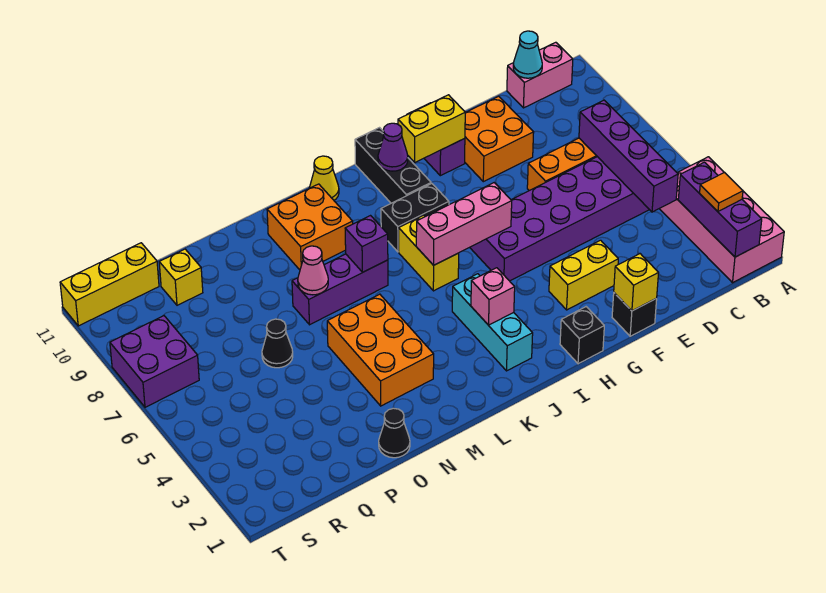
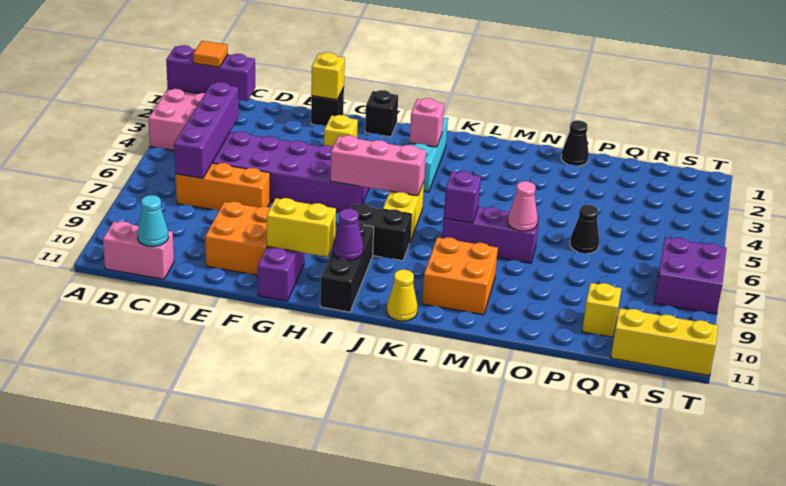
purple 1x3 brick [678,162,762,257] -> purple 1x3 brick turned to [166,45,255,101]
yellow 1x2 brick [549,240,618,310] -> yellow 1x1 brick [324,115,358,147]
orange 2x3 brick [327,294,434,406] -> none

